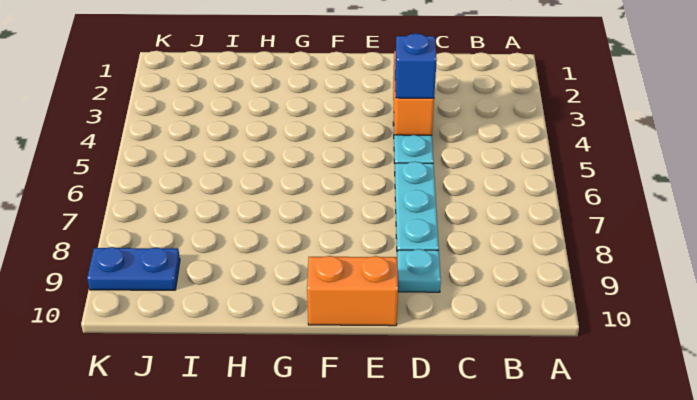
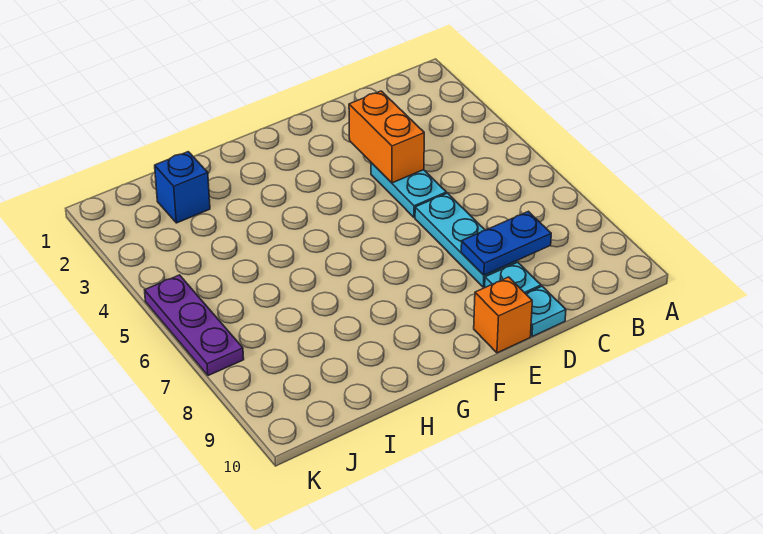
blue 1x1 brick [395,33,437,98] -> blue 1x1 brick moved to [155,152,210,223]
none -> cyan 1x1 plate [526,286,566,337]
orange 1x2 brick [307,256,398,326] -> orange 1x1 brick [474,277,532,353]
blue 1x2 plate [87,247,180,290] -> blue 1x2 plate moved to [461,211,551,275]
none -> purple 1x3 plate [145,275,244,376]

